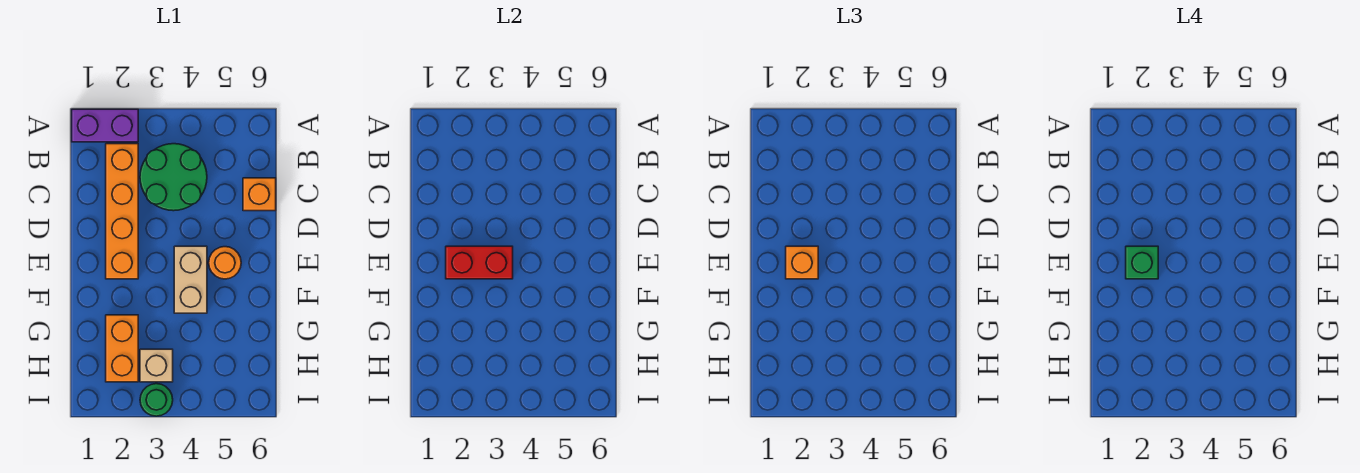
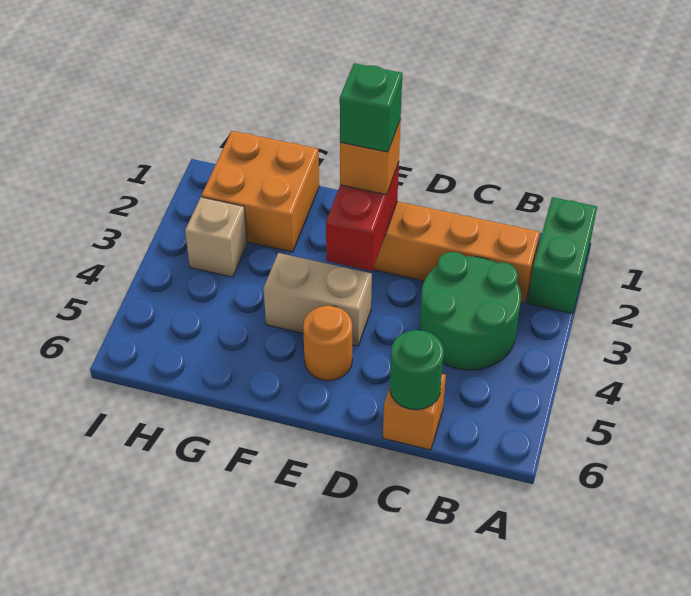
purple 1x2 brick [72,109,138,142] -> green 1x2 brick [528,197,597,314]
orange 1x2 brick [106,315,138,382] -> orange 2x2 brick [201,131,319,252]
green 1x1 round brick [140,384,173,416] -> green 1x1 round brick moved to [390,330,444,410]

